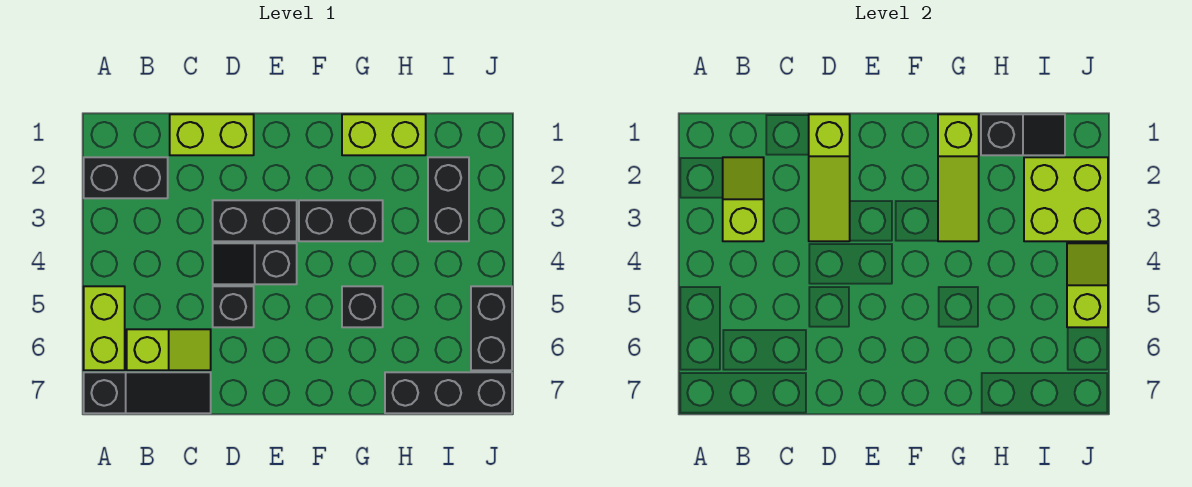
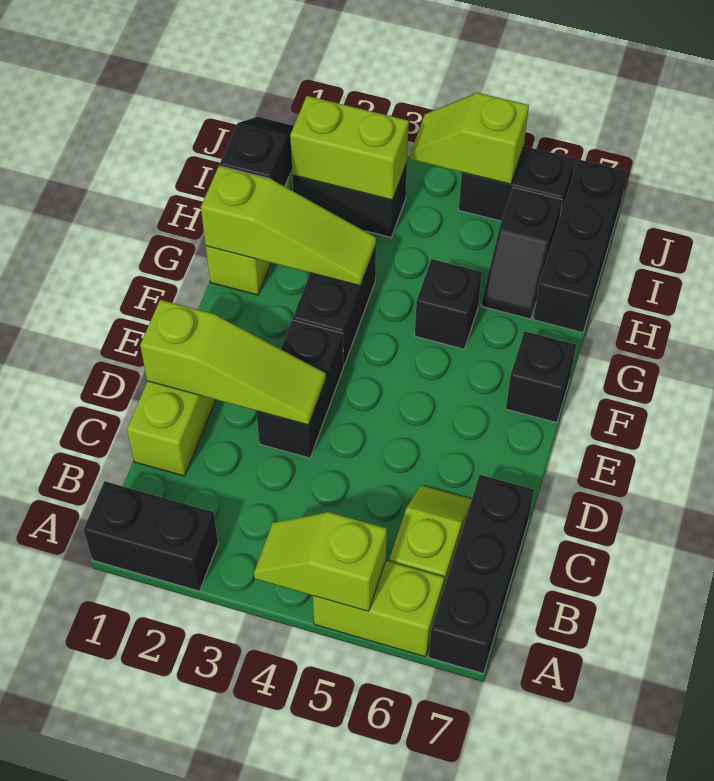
black 1x2 brick [84,157,168,198] -> black 1x2 brick turned to [83,481,218,591]
black 1x3 slope [84,372,211,413] -> black 1x3 brick [429,475,534,674]
lime 1x2 slope [723,157,764,241] -> lime 1x2 slope moved to [254,512,387,611]
black 1x2 slope [213,243,297,284] -> black 1x2 slope moved to [481,188,562,319]
black 1x1 brick [213,286,254,327] -> black 1x1 brick moved to [506,331,576,423]
lime 2x2 brick [1024,157,1108,241] -> lime 1x2 brick [290,96,409,200]

